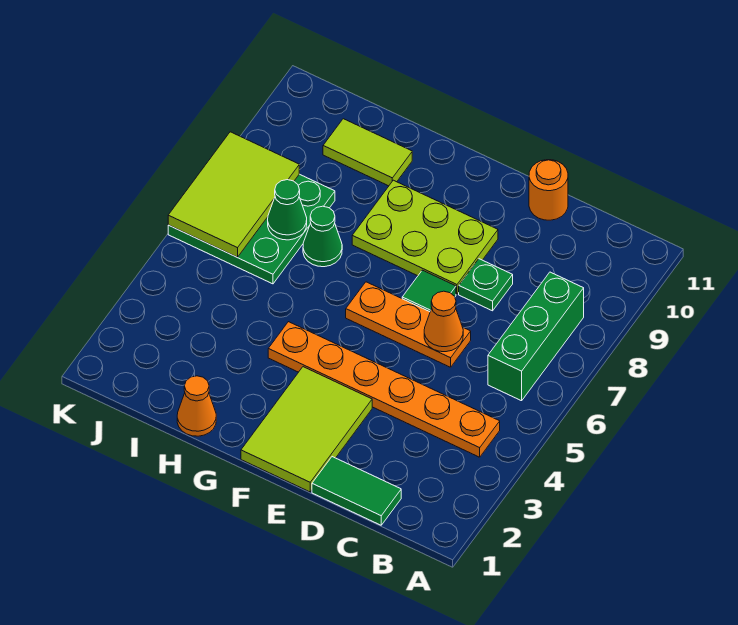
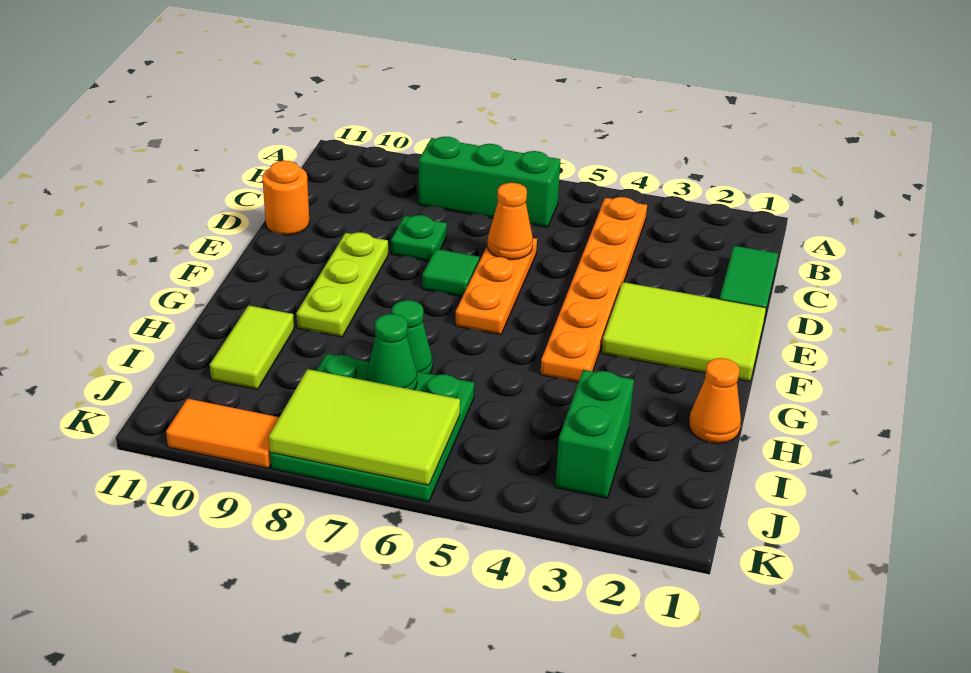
lime 2x3 plate [352,180,498,294] -> lime 1x3 plate [296,232,388,337]
none -> green 1x2 brick [555,370,634,498]
none -> orange 1x2 tile [166,399,279,468]

